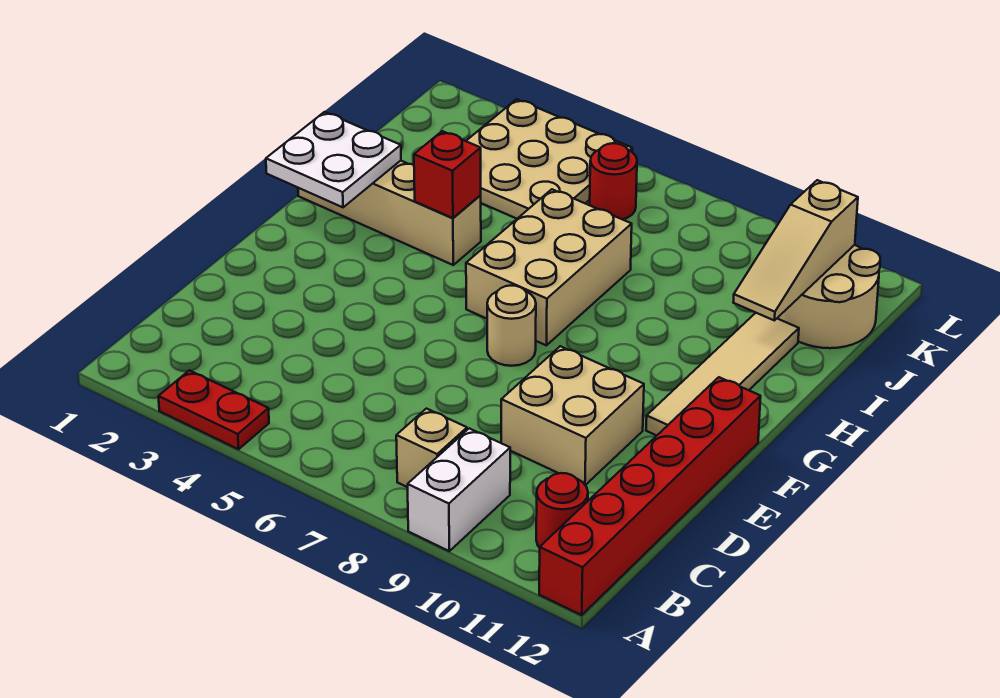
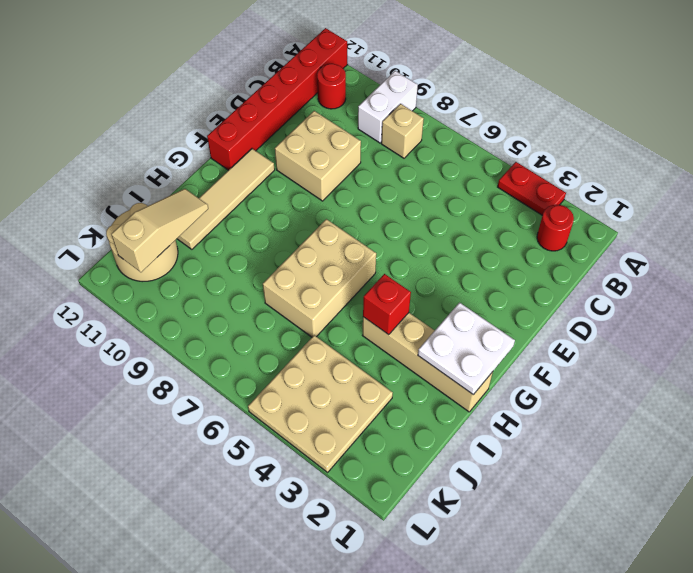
tan 1x1 round brick [487,285,536,366] -> none
red 1x1 round brick [590,143,637,220] -> red 1x1 round brick moved to [537,205,574,251]

